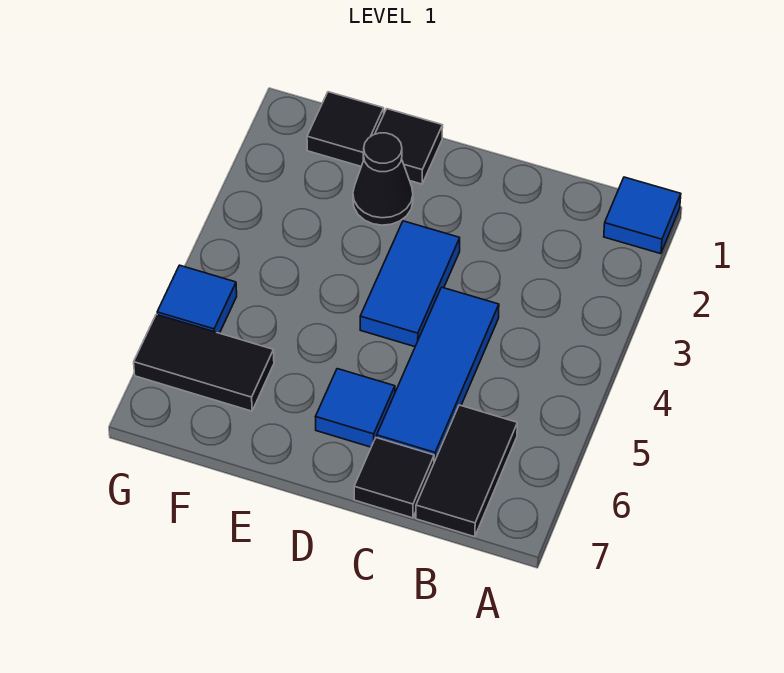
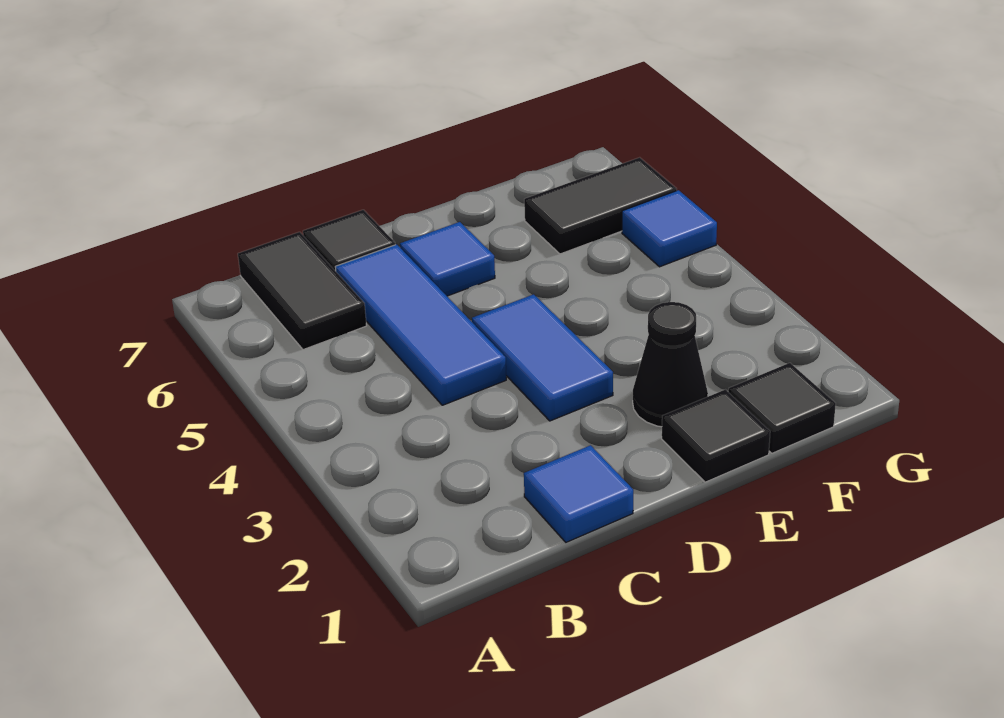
blue 1x1 tile [604,177,681,254] -> blue 1x1 tile moved to [524,445,633,542]

